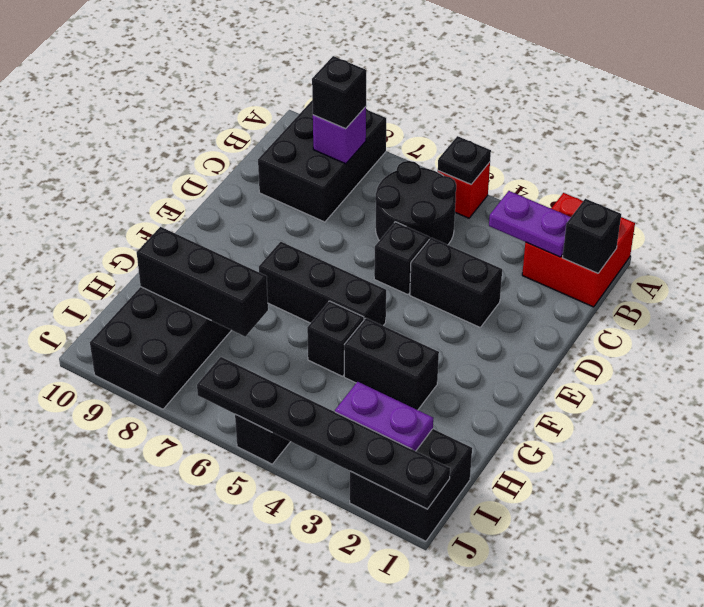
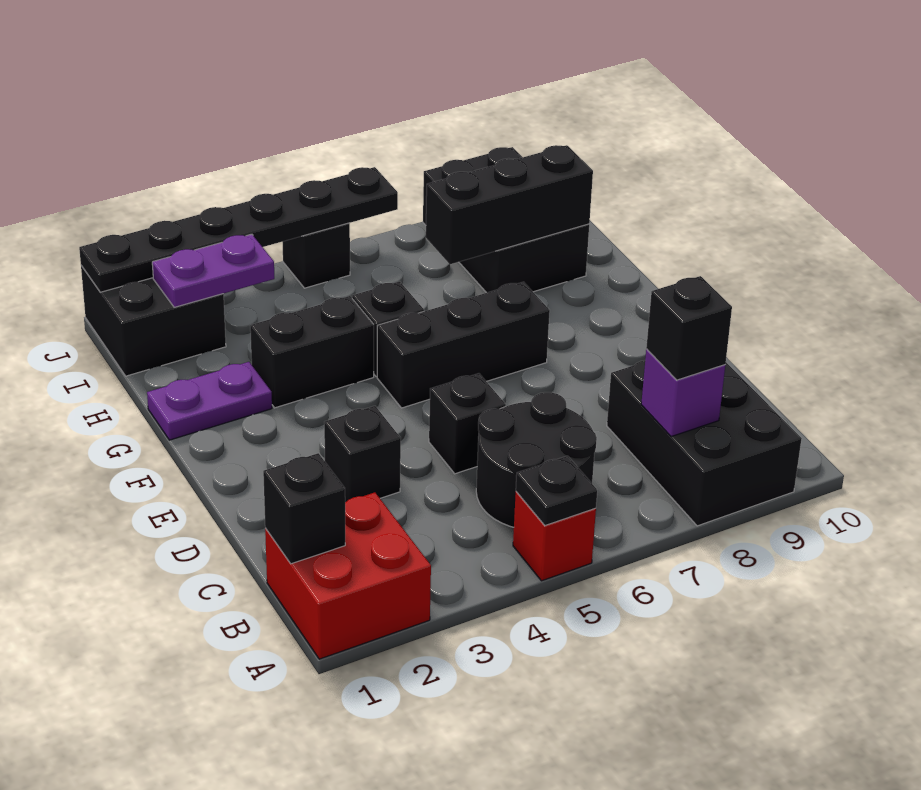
purple 1x2 plate [489,191,571,257] -> purple 1x2 plate moved to [147,362,272,440]
black 1x2 brick [410,238,502,327] -> black 1x1 brick [324,406,401,502]

